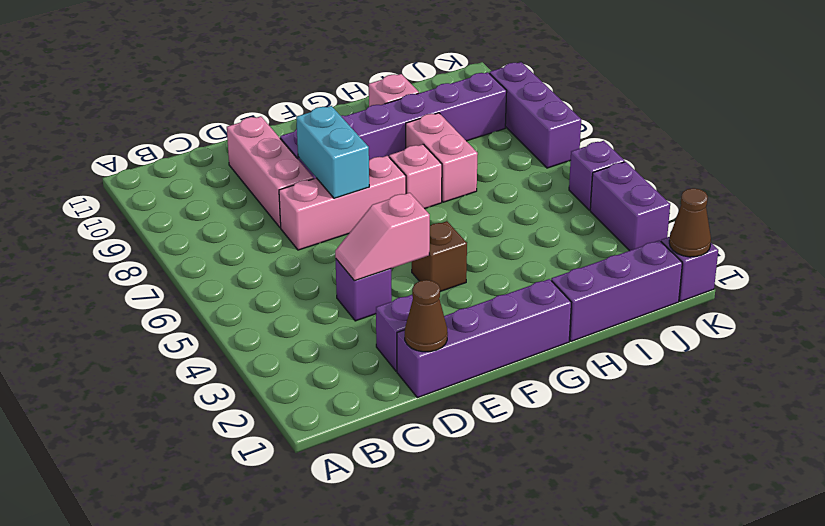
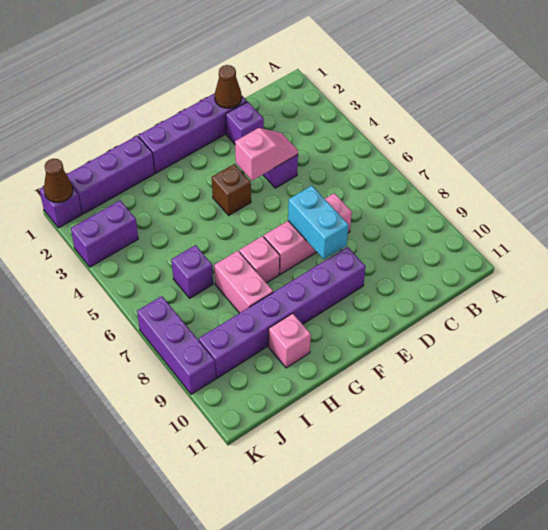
pink 1x3 brick [227,116,314,228] -> none
purple 1x2 brick [590,162,670,251] -> purple 1x2 brick turned to [71,201,138,267]
purple 1x1 brick [569,141,625,210] -> purple 1x1 brick moved to [172,245,213,298]

